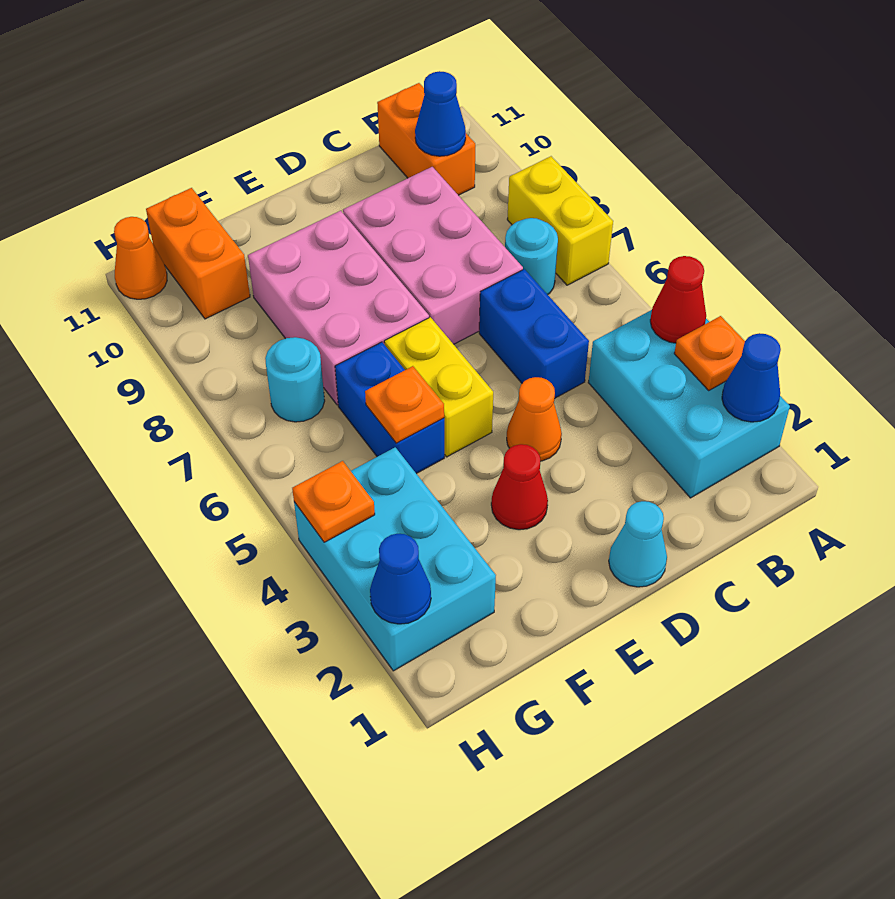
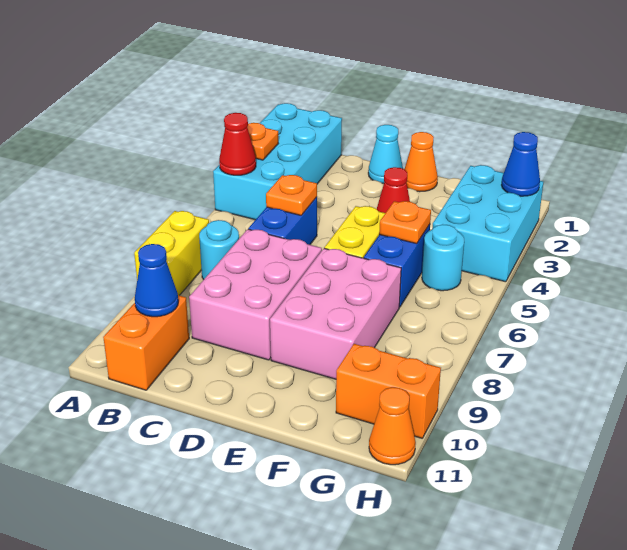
cyan 2x3 brick [588,310,790,498] -> cyan 2x4 brick [213,103,342,220]
blue 1x1 cone [722,333,781,422] -> none
orange 1x1 cone [507,377,562,461] -> orange 1x1 cone moved to [404,132,438,192]
cyan 1x1 round brick [265,337,325,422] -> cyan 1x1 round brick moved to [422,224,464,291]
orange 1x2 brick [146,188,250,319] -> orange 1x2 brick turned to [336,344,441,438]
orange 1x1 plate [292,461,375,542] -> orange 1x1 plate moved to [266,175,317,215]

